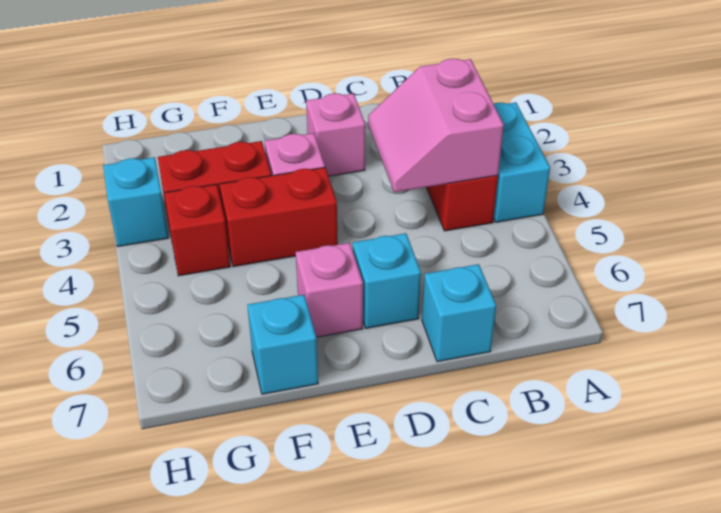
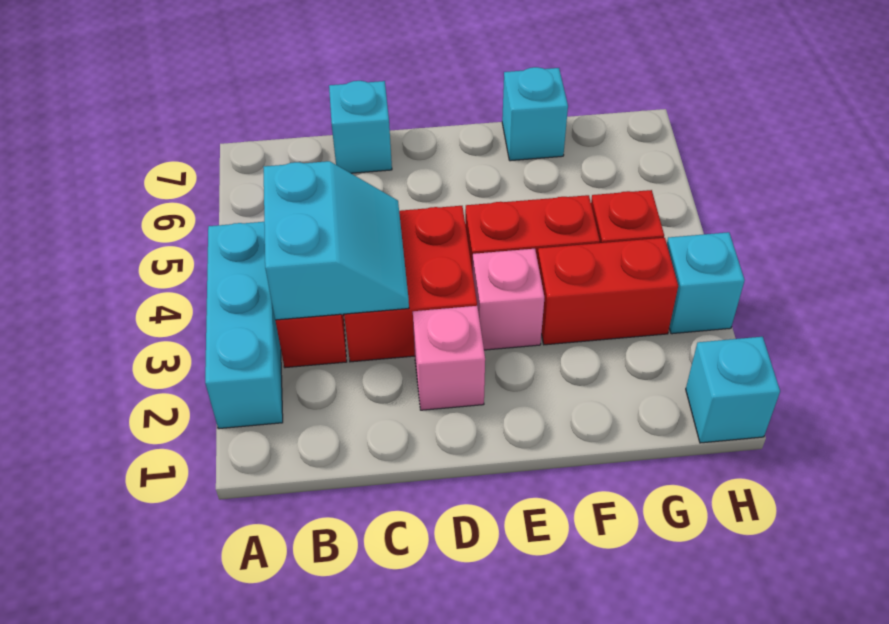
cyan 1x2 brick [493,102,550,222] -> cyan 1x3 brick [205,222,283,429]
pink 2x2 slope [368,59,504,192] -> cyan 2x2 slope [263,161,409,320]
none -> red 2x2 brick [344,206,477,362]
cyan 1x1 brick [353,233,421,328] -> cyan 1x1 brick moved to [686,337,780,443]
pink 1x1 brick [296,243,363,337] -> none

